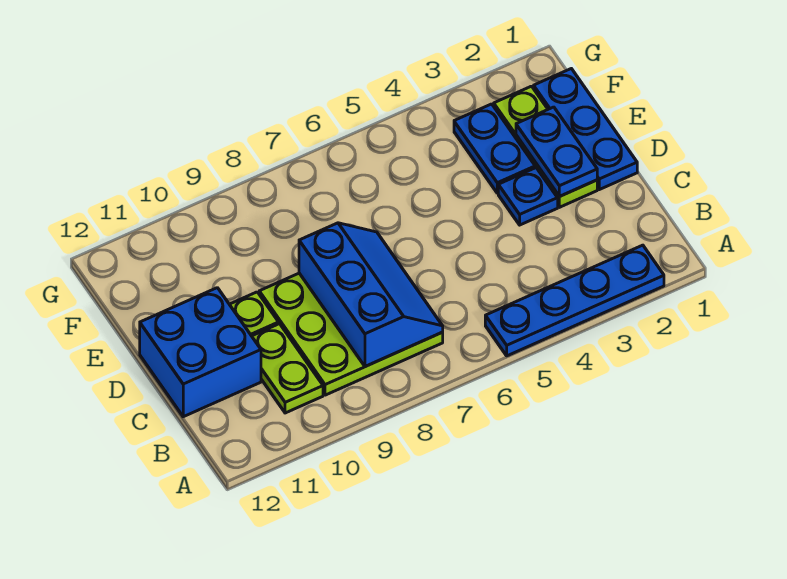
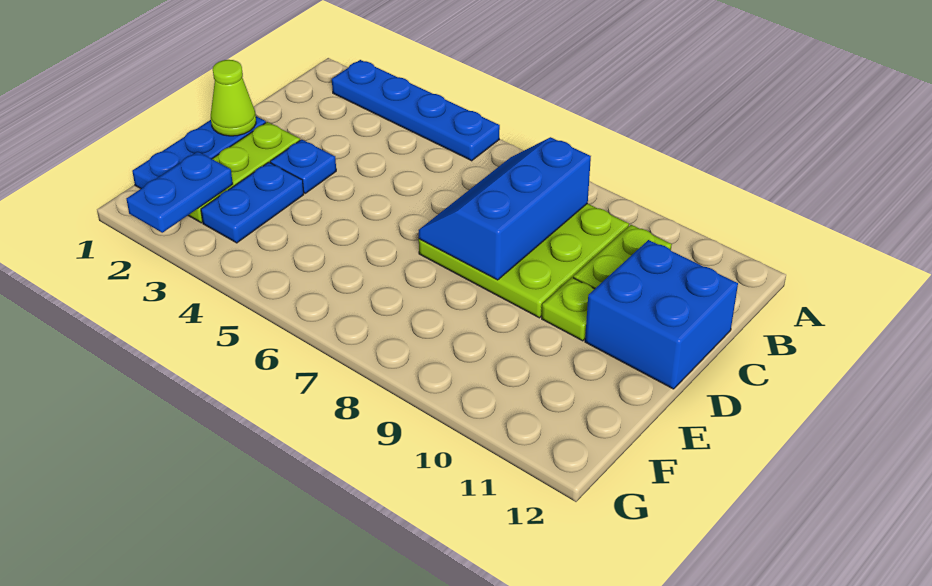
none -> lime 1x1 cone [211,60,256,136]
blue 1x2 plate [516,107,597,196] -> blue 1x2 plate moved to [127,152,233,233]

